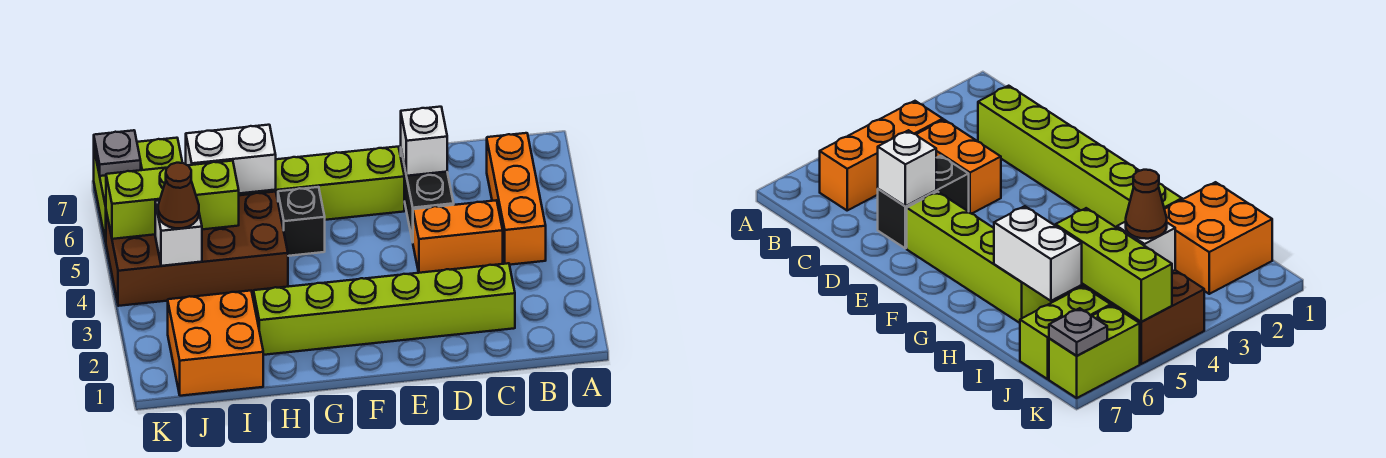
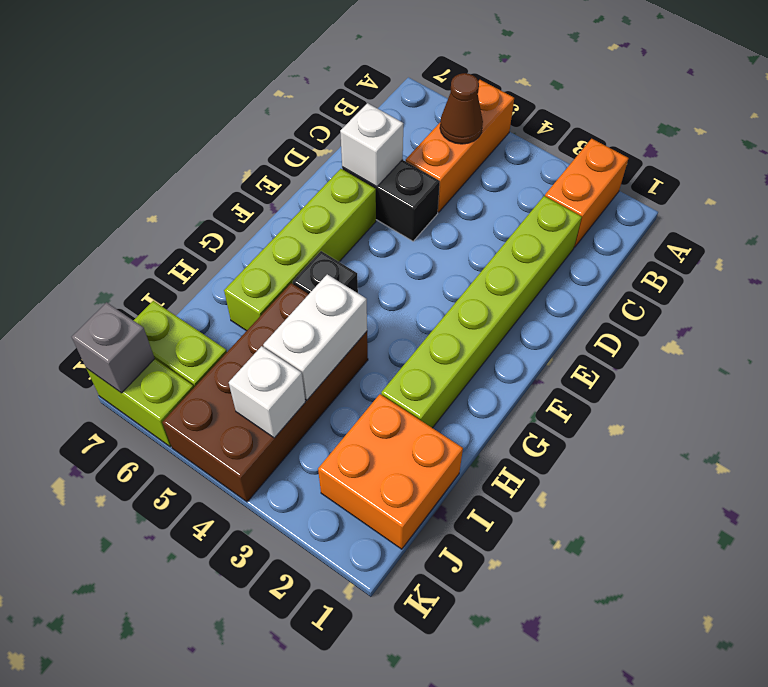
orange 1x3 brick [487,133,546,265] -> orange 1x3 brick turned to [406,80,514,212]
orange 1x2 brick [413,200,503,273] -> orange 1x2 brick moved to [545,139,628,247]
white 1x2 brick [186,125,276,193] -> white 1x2 brick moved to [263,274,367,400]
lime 1x3 brick [106,161,239,239] -> none
brown 1x1 cone [158,163,199,228] -> brown 1x1 cone moved to [440,73,483,144]
grey 1x1 plate [94,130,141,176] -> grey 1x1 brick [72,302,155,393]

